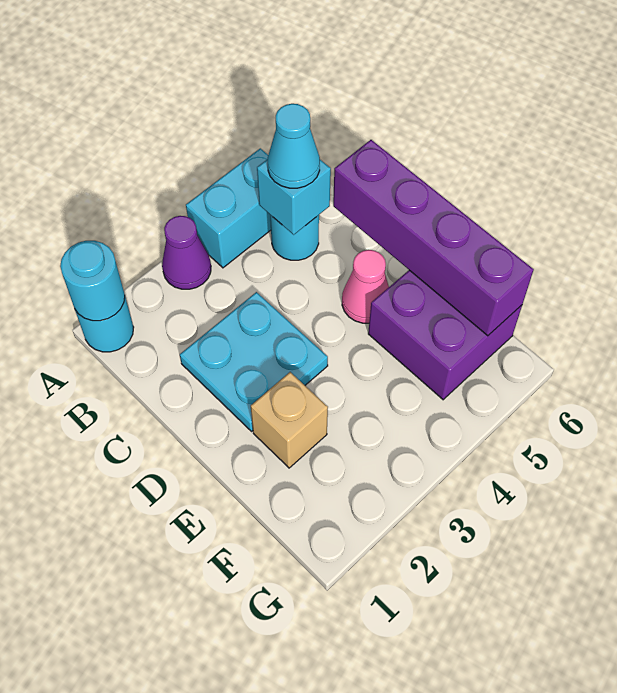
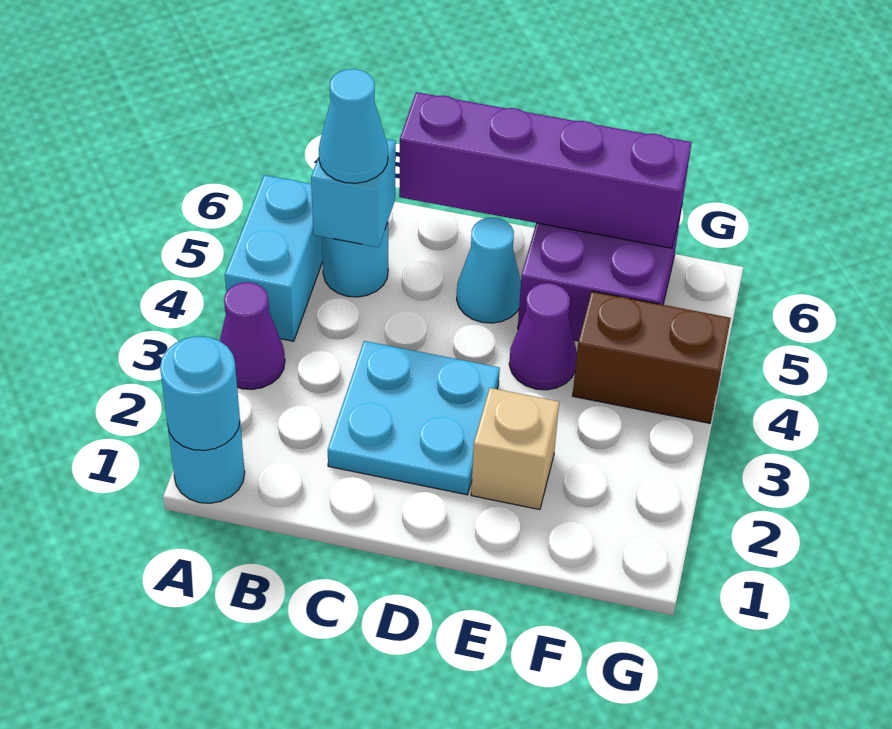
pink 1x1 cone [342,250,389,323] -> cyan 1x1 cone [457,218,521,323]
none -> purple 1x1 cone [509,283,577,390]
none -> brown 1x2 brick [573,291,731,423]

